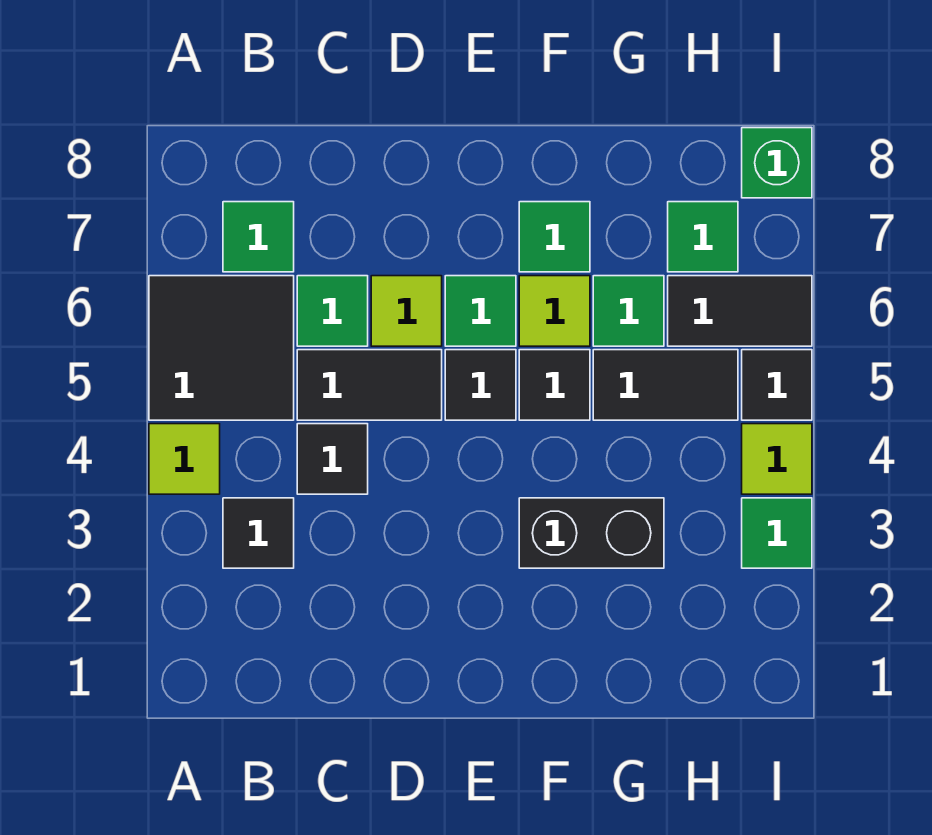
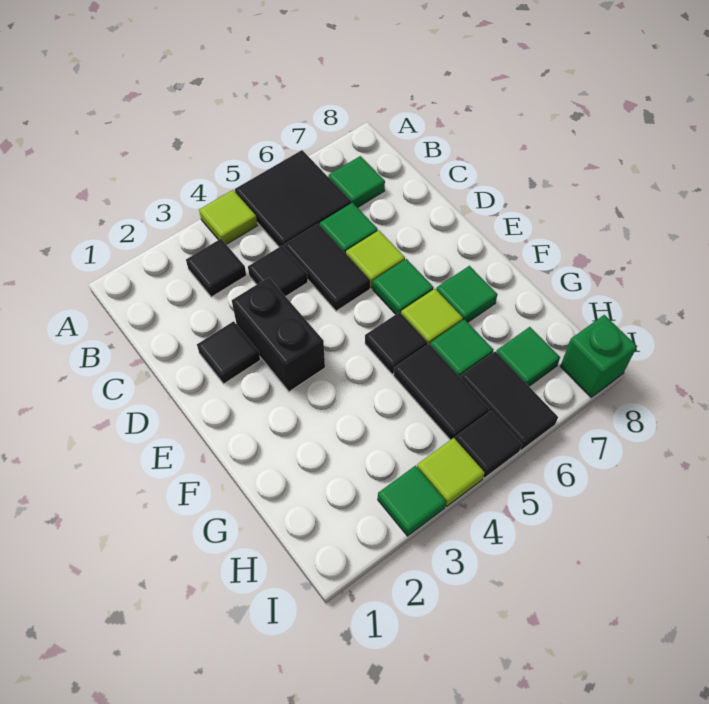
black 1x1 tile [445,350,516,420] -> black 1x1 tile moved to [197,321,260,384]
black 1x2 brick [519,498,664,568] -> black 1x2 brick moved to [232,277,325,392]

